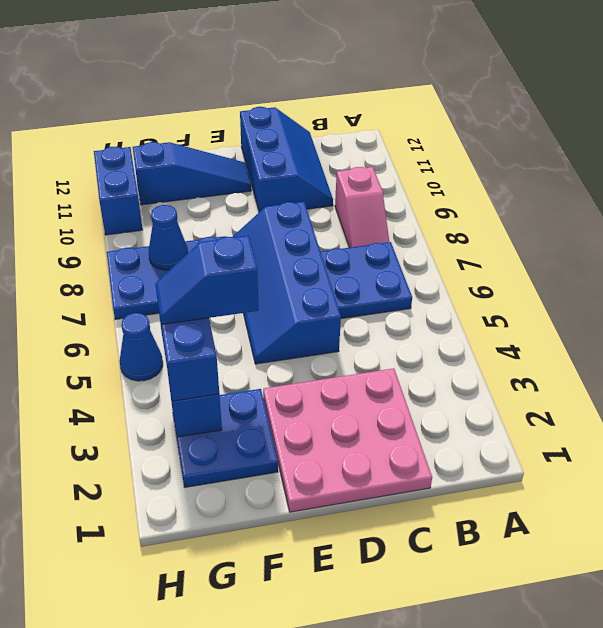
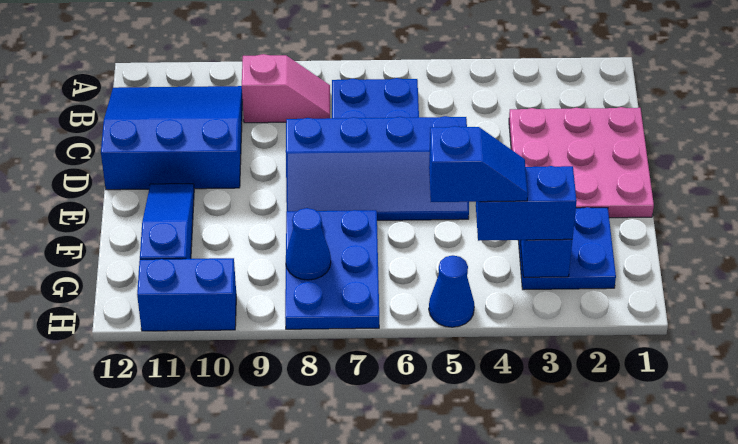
blue 2x3 slope [240,107,333,212] -> blue 3x3 slope [101,86,242,190]
blue 1x2 slope [155,236,258,324] -> blue 1x2 slope turned to [429,126,528,202]

